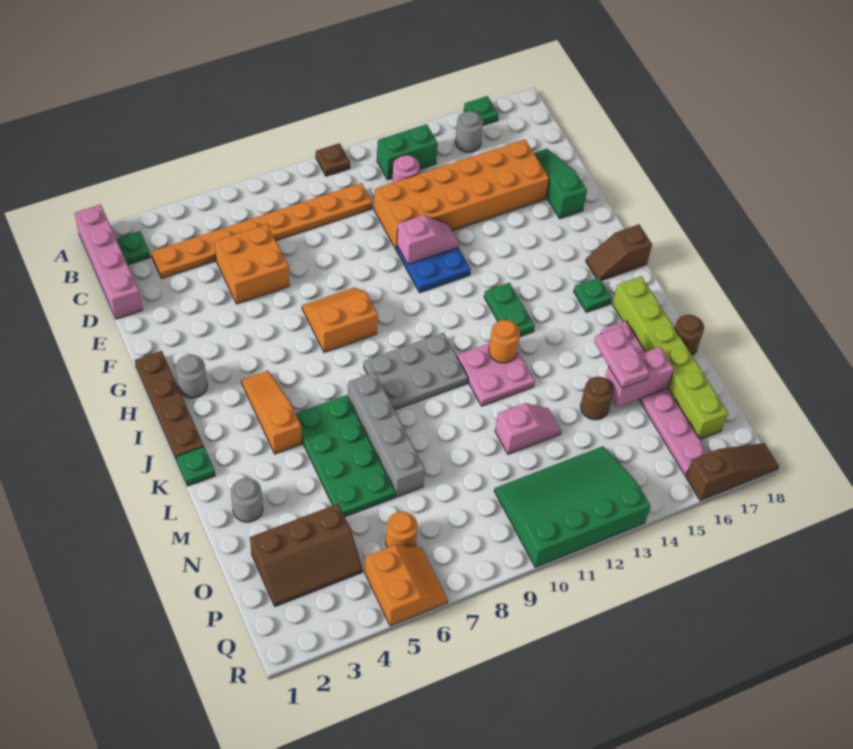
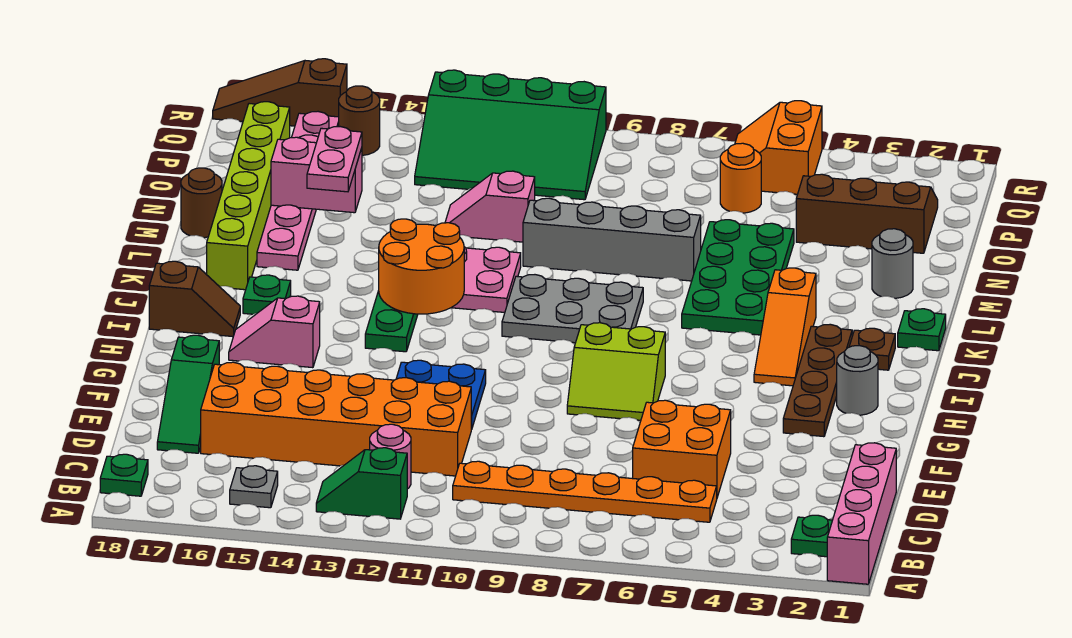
brown 1x1 plate [316,143,350,176] -> brown 1x1 plate moved to [849,328,895,370]
green 1x1 plate [464,96,499,125] -> green 1x1 plate moved to [100,454,148,496]
green 1x2 brick [377,124,438,180] -> green 1x2 slope [316,448,407,519]
grey 1x1 round brick [455,111,483,152] -> grey 1x1 plate [230,466,278,508]
orange 1x8 plate [151,183,372,278] -> orange 1x6 plate [453,461,717,522]
pink 1x2 slope [397,215,459,264] -> pink 1x2 slope moved to [229,296,320,368]
brown 1x4 plate [135,351,204,461] -> brown 1x4 plate moved to [783,324,852,437]
orange 2x2 slope [302,287,378,353] -> lime 2x2 slope [567,323,665,420]
grey 1x4 brick [348,372,425,497] -> grey 1x4 brick turned to [523,198,701,281]
orange 1x1 round brick [489,320,520,363] -> orange 2x2 round brick [379,219,464,314]
brown 1x1 round brick [581,377,614,420] -> brown 1x1 round brick moved to [339,86,380,155]

